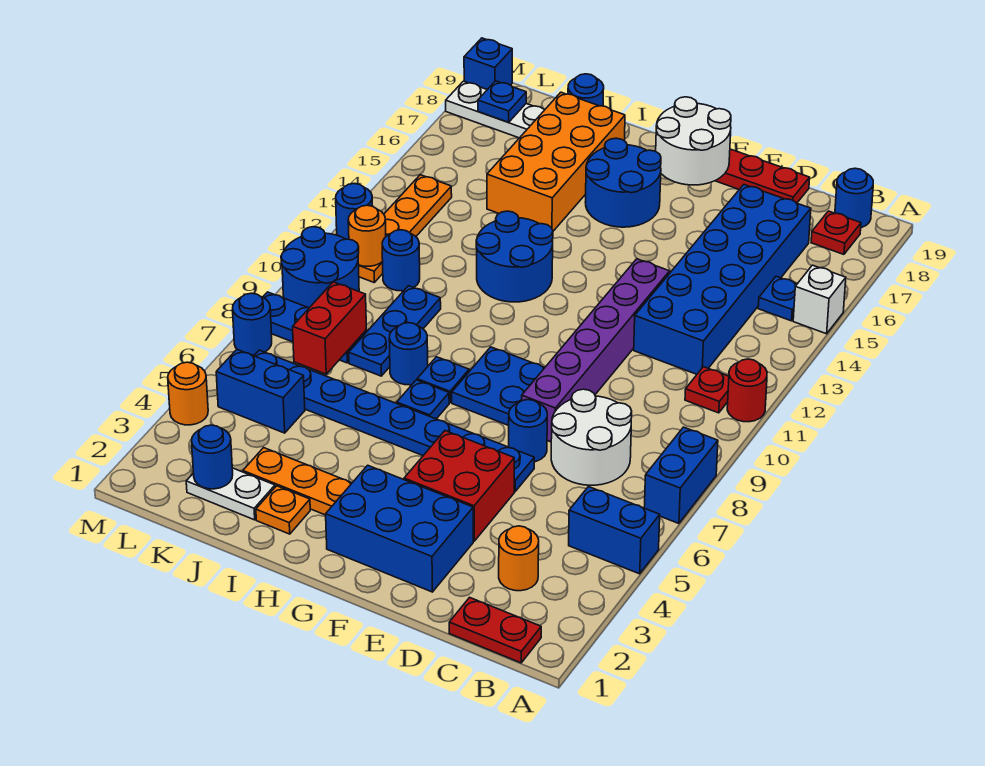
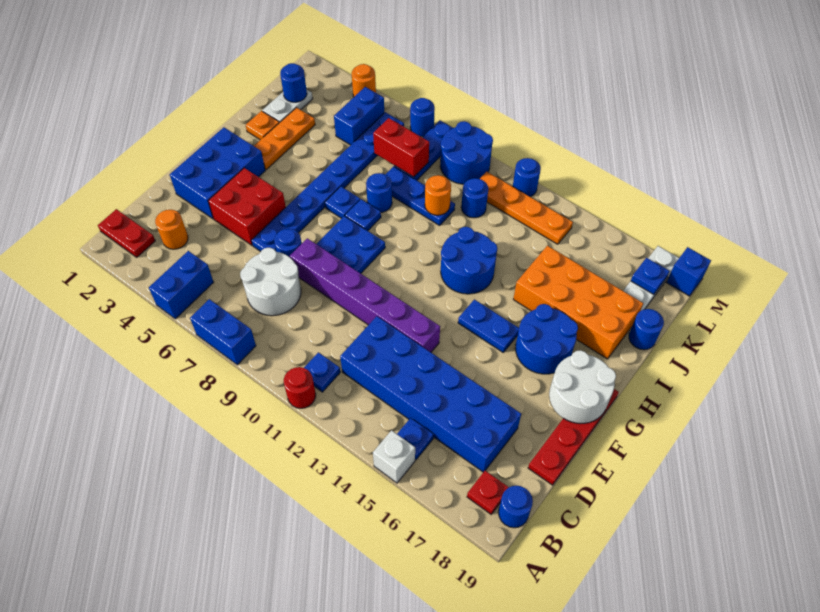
red 1x2 plate [449,597,541,663] -> red 1x2 plate turned to [98,209,155,257]
red 1x1 plate [685,367,729,413] -> blue 1x1 plate [304,352,340,392]
none -> blue 1x2 plate [458,299,519,352]
orange 1x1 round brick [348,205,386,266] -> orange 1x1 round brick moved to [425,175,451,215]

